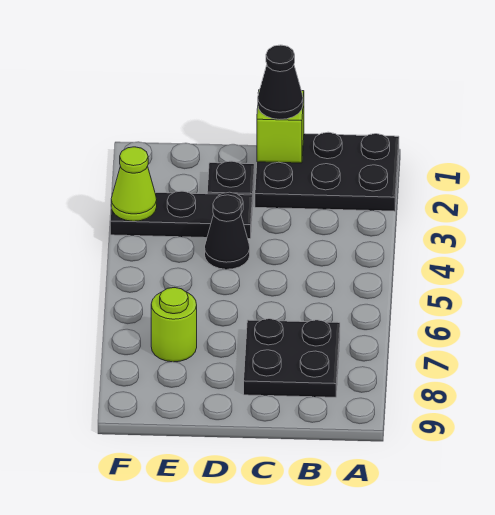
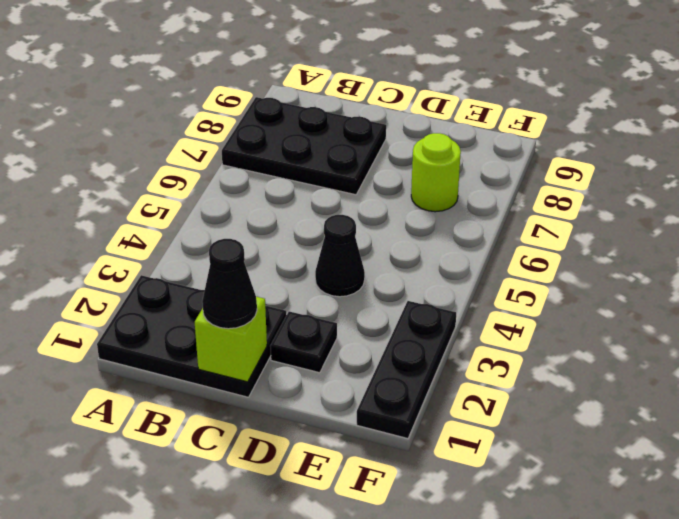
black 2x2 plate [244,319,340,397] -> black 2x3 plate [222,97,386,195]
black 1x3 plate [110,191,253,239] -> black 1x3 plate turned to [357,301,456,439]
lime 1x1 cone [111,147,157,221] -> none

